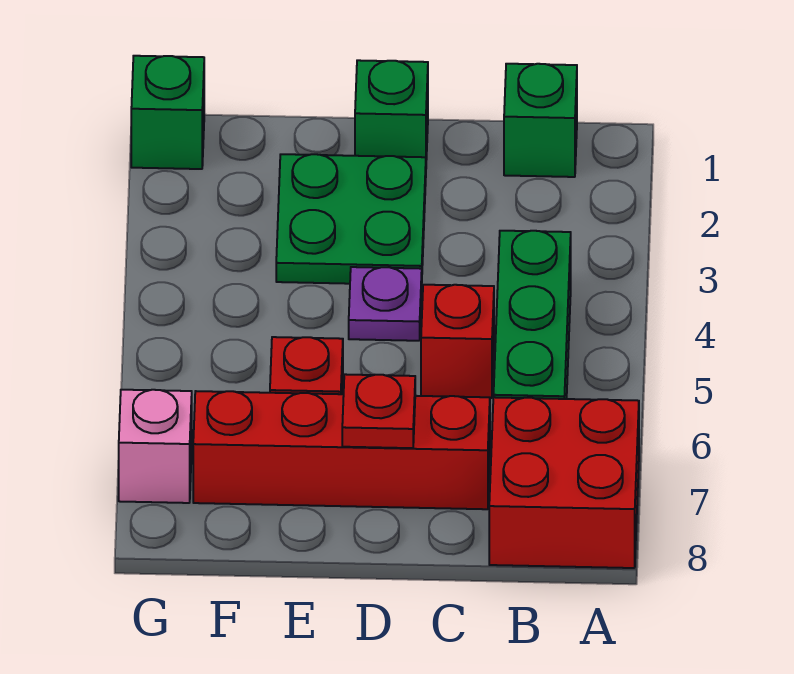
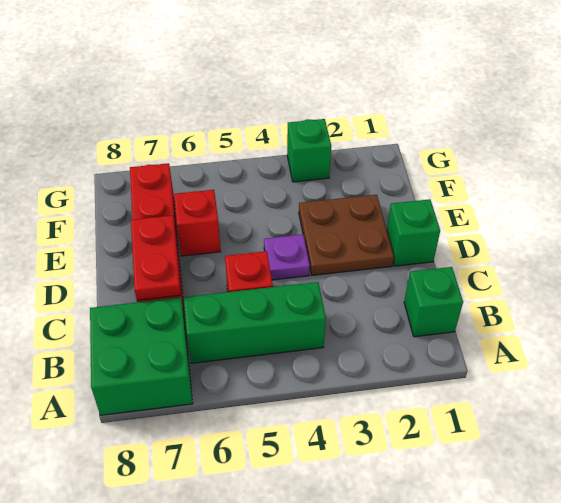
red 2x2 brick [489,397,639,568] -> green 2x2 brick [90,298,193,415]
green 2x2 plate [276,154,426,284] -> brown 2x2 plate [299,195,394,275]
red 1x1 plate [342,374,415,448] -> red 1x2 plate [131,215,181,300]
green 1x1 brick [131,56,204,169] -> green 1x1 brick moved to [287,119,331,182]
pink 1x1 brick [119,390,192,503] -> none

